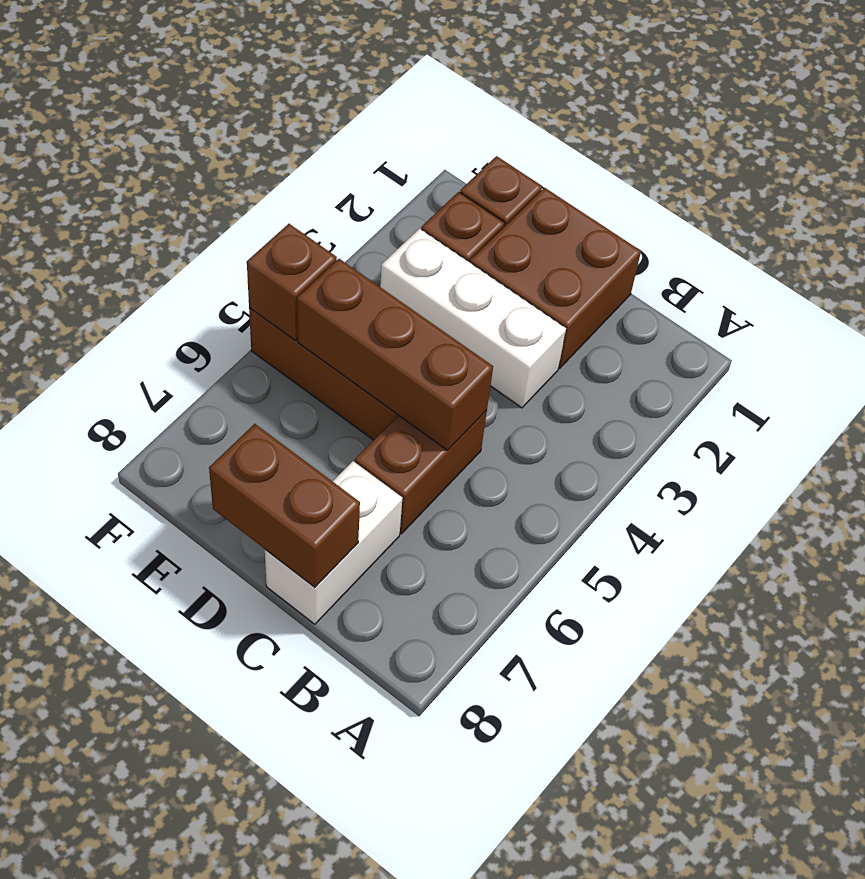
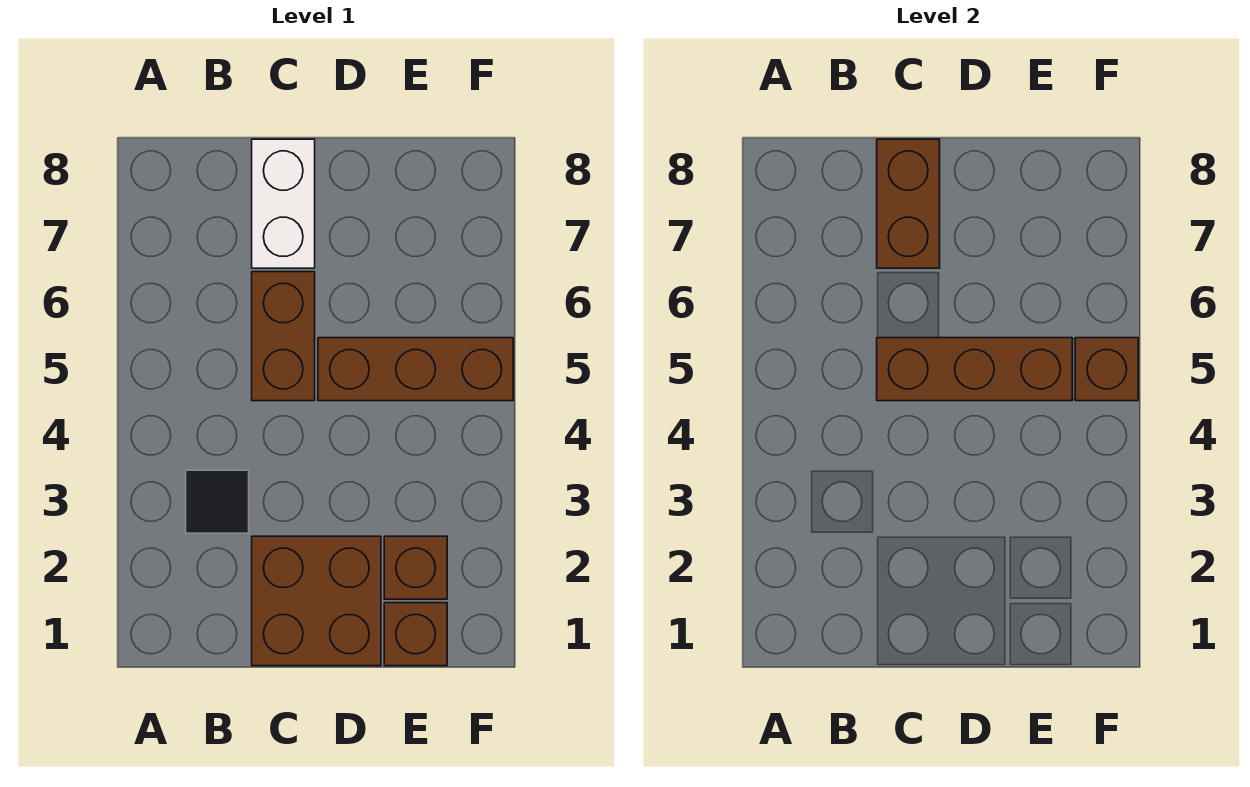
none -> black 1x1 tile [186,470,249,533]
white 1x3 brick [380,228,566,408] -> none
brown 1x2 brick [209,424,360,587] -> brown 1x2 brick turned to [877,139,940,268]

